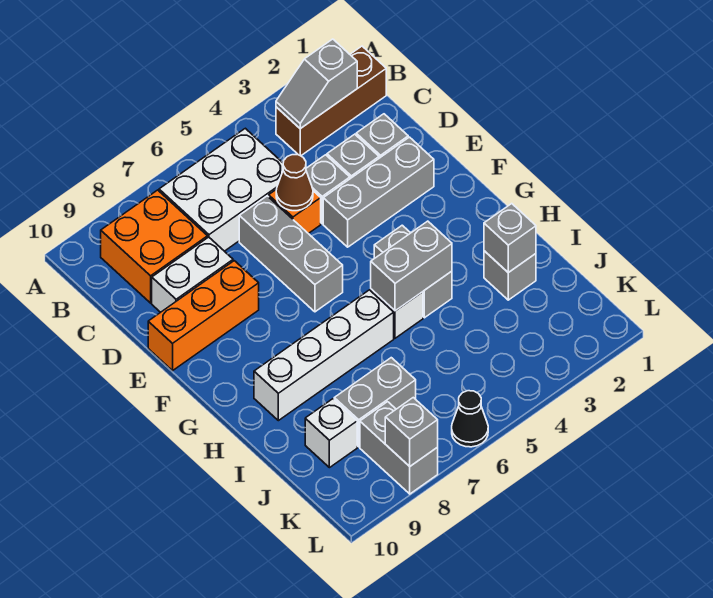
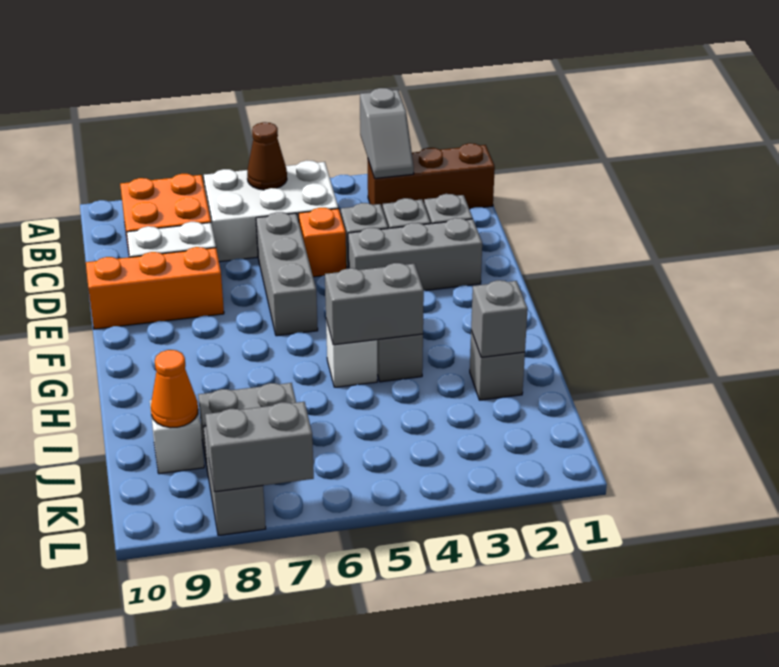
grey 1x2 slope [276,39,357,129] -> grey 1x2 slope turned to [360,88,414,178]
brown 1x1 cone [276,155,313,211] -> brown 1x1 cone moved to [247,122,287,190]
white 1x4 brick [254,290,394,421] -> none
none -> orange 1x1 cone [150,350,198,428]
black 1x1 cone [452,391,488,447] -> none
grey 1x1 brick [385,398,438,466] -> grey 1x2 brick [205,402,314,492]

